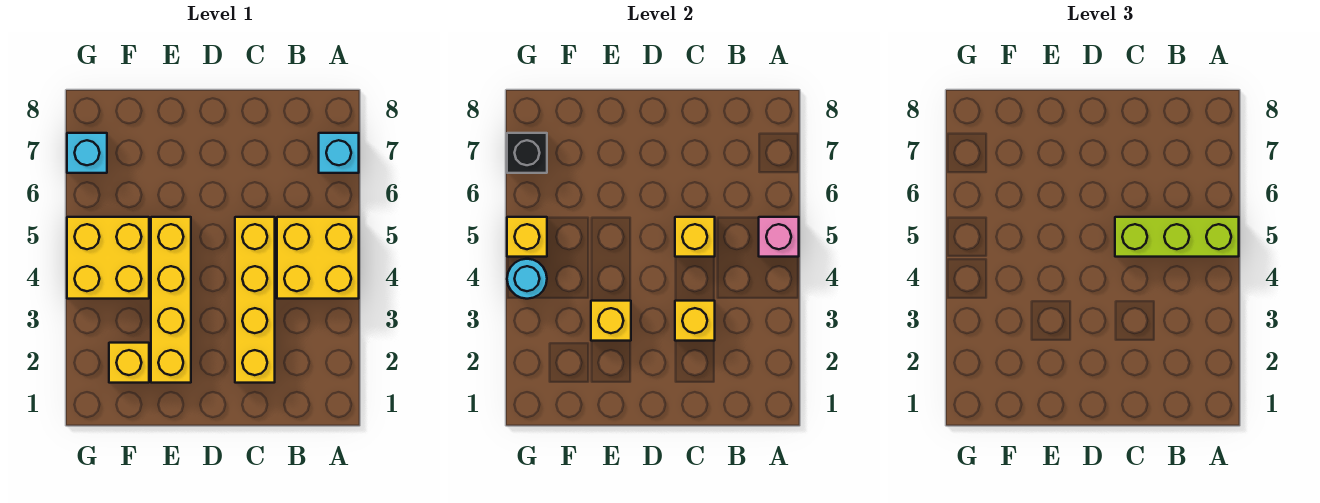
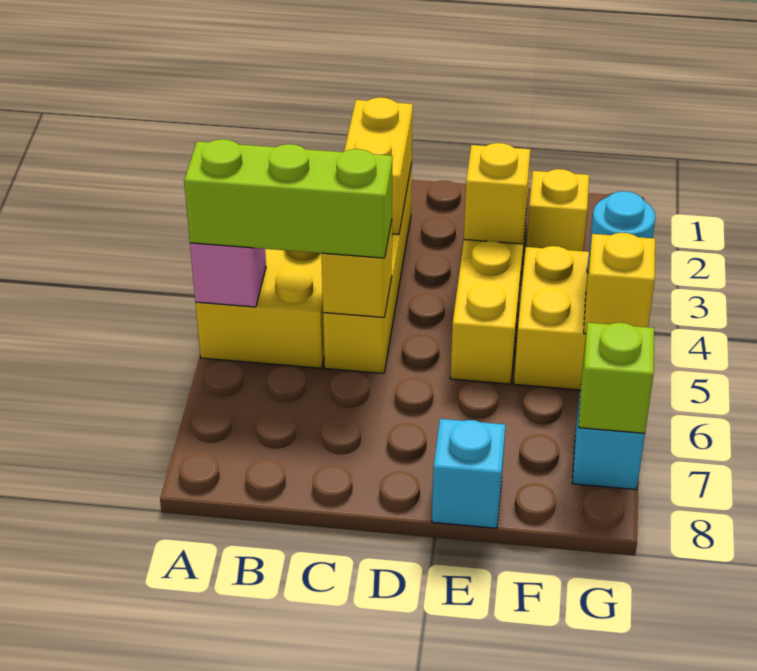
cyan 1x1 brick [319,133,359,173] -> cyan 1x1 brick moved to [432,419,505,528]
yellow 1x1 brick [675,301,715,341] -> yellow 1x2 brick [344,97,413,235]
black 1x1 brick [507,133,547,173] -> lime 1x1 brick [579,323,654,433]

